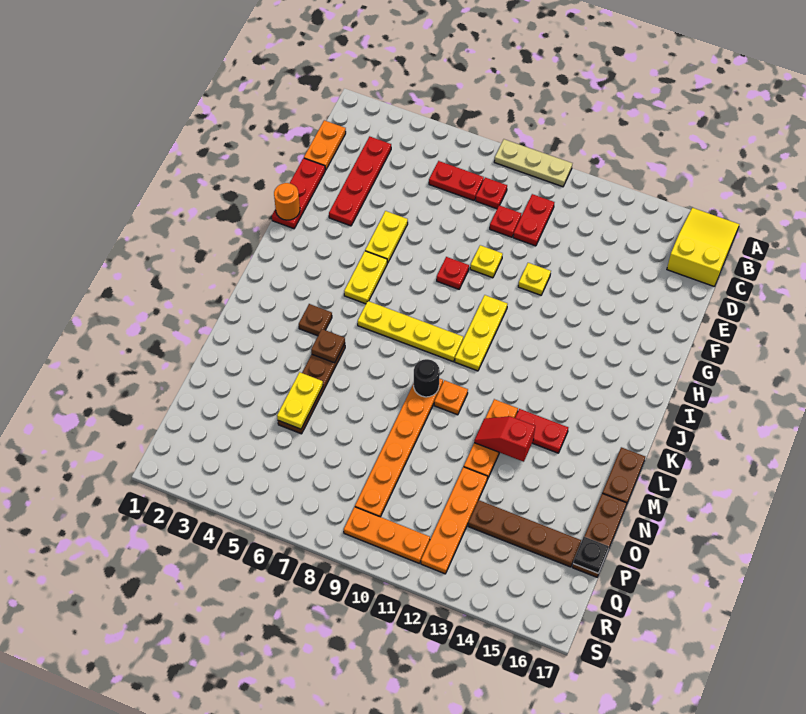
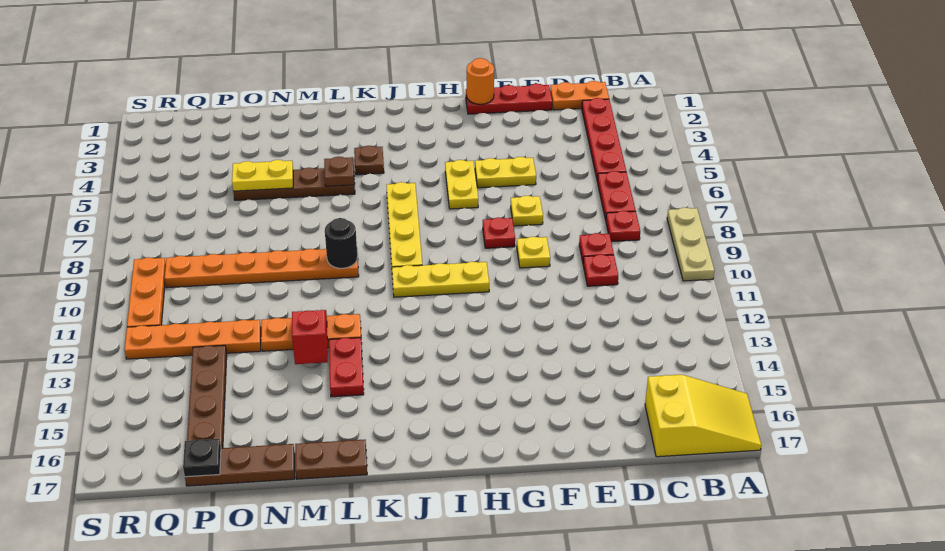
red 1x4 plate [329,136,391,226] -> red 1x4 plate turned to [582,98,626,181]
red 1x2 plate [513,194,554,246] -> red 1x1 plate [583,254,618,286]
yellow 1x1 plate [518,263,551,295] -> yellow 1x1 plate moved to [511,196,543,226]
yellow 1x2 plate [344,251,387,304] -> yellow 1x2 plate turned to [445,160,478,209]
orange 1x1 plate [434,380,468,415] -> none

